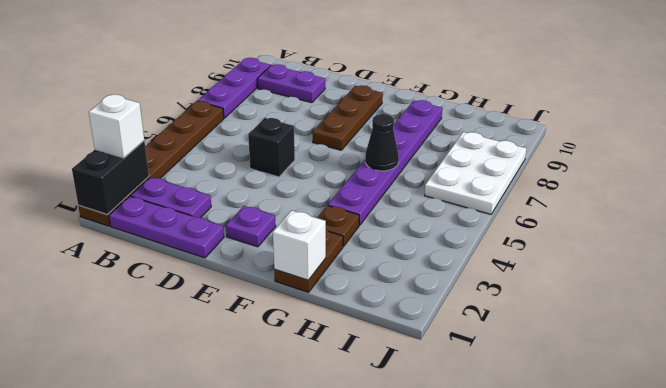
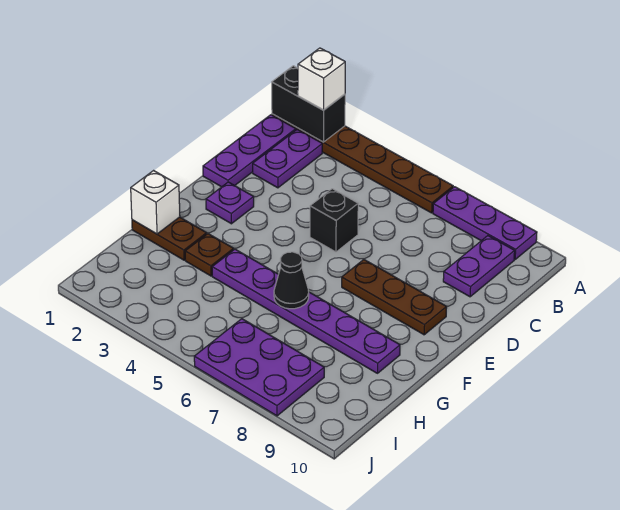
white 2x3 plate [425,132,526,214] -> purple 2x3 plate [194,319,324,416]

